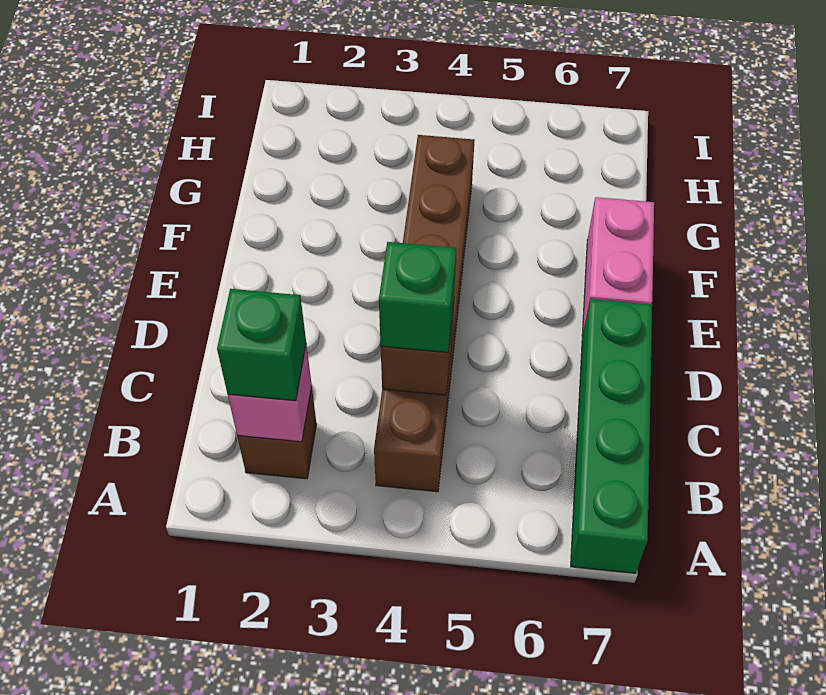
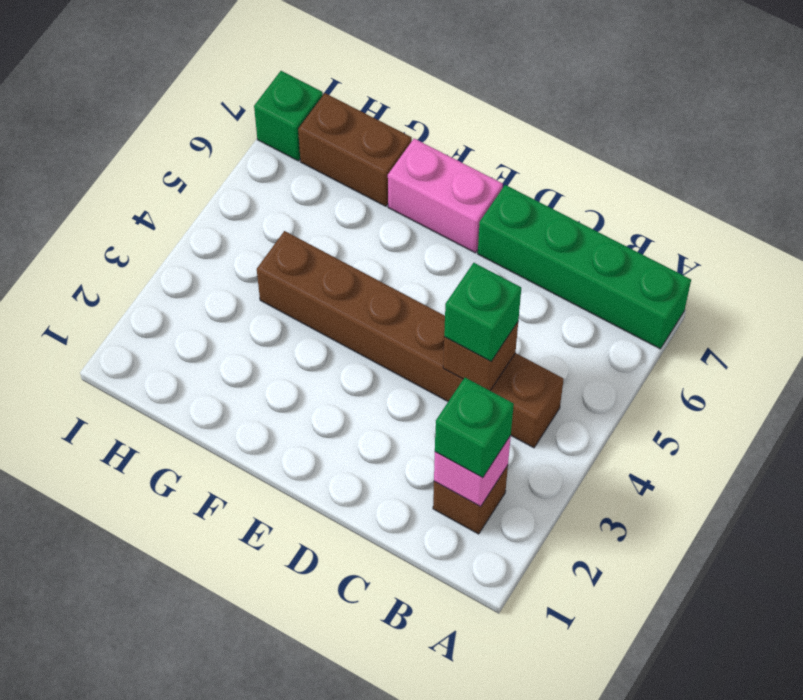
none -> brown 1x2 brick [298,93,412,206]
none -> green 1x1 brick [254,71,323,161]

